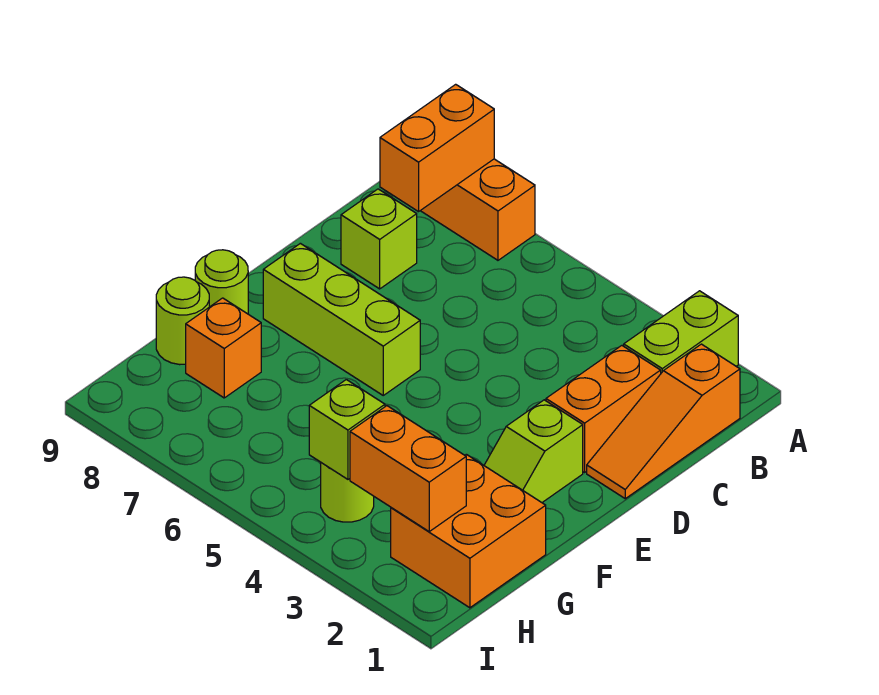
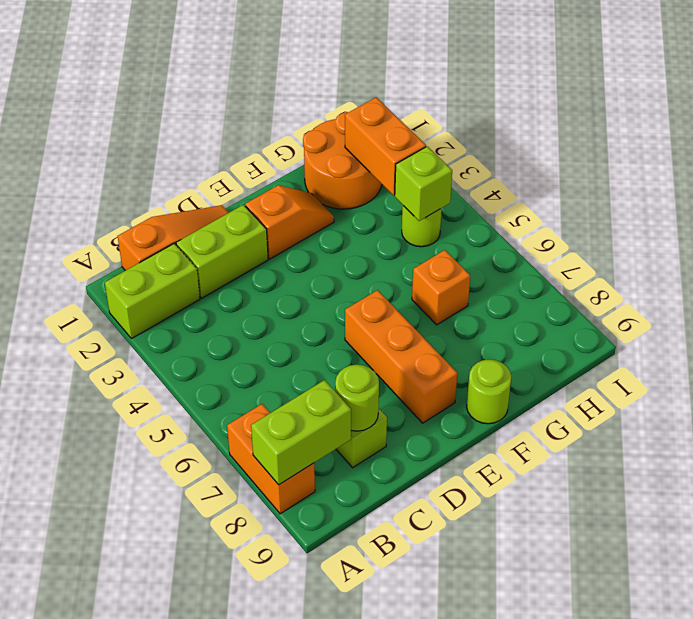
orange 1x2 brick [380,84,494,212] -> lime 1x2 brick [251,380,351,485]
orange 1x2 brick [546,346,661,472] -> lime 1x2 brick [176,205,268,298]
lime 1x2 slope [484,400,583,502] -> orange 1x2 slope [245,185,334,259]
lime 1x3 brick [263,243,420,395] -> orange 1x3 brick [345,290,457,423]
orange 2x2 brick [391,454,546,608] -> orange 2x2 round brick [303,112,382,209]
orange 1x1 brick [186,298,261,398] -> orange 1x1 brick moved to [412,250,470,325]
lime 1x1 round brick [156,277,209,365] -> lime 1x1 round brick moved to [335,365,379,431]

